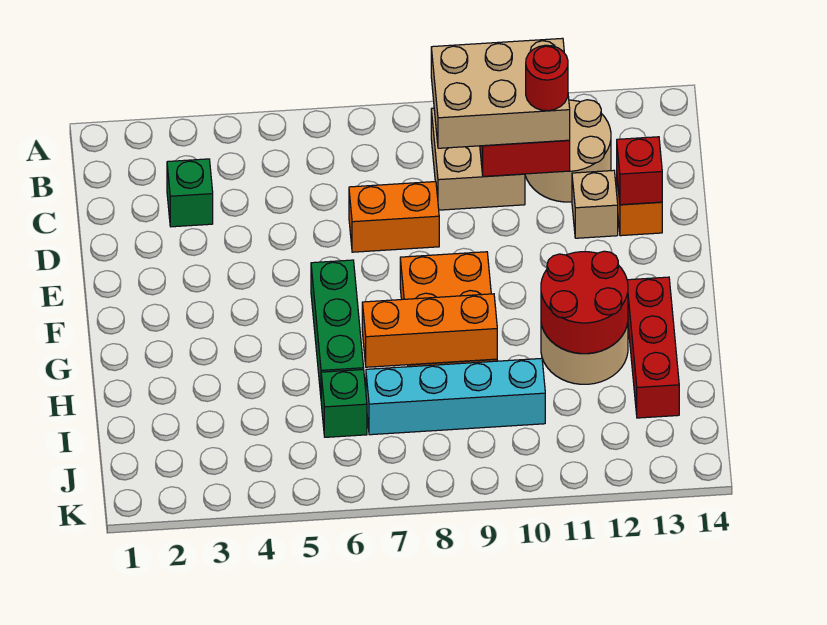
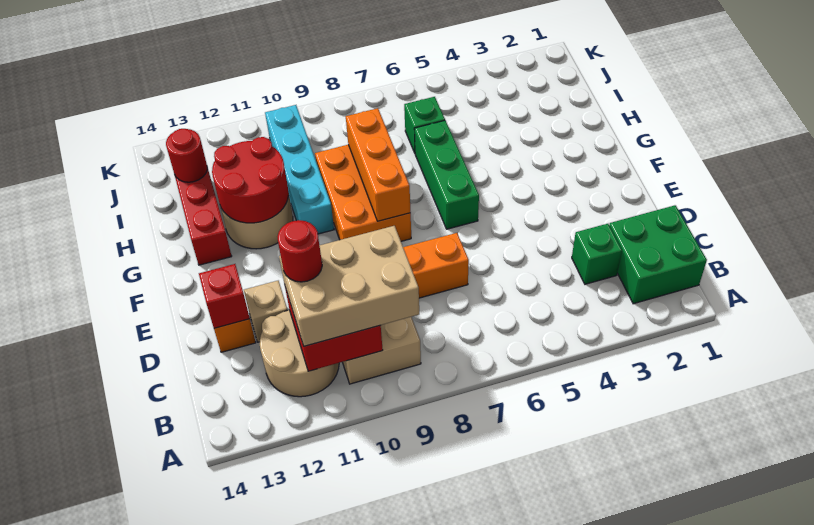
none -> green 2x2 brick [609,205,707,304]
orange 1x3 brick [362,294,497,367] -> orange 1x3 brick turned to [346,108,411,221]
cyan 1x4 brick [366,358,545,435] -> cyan 1x4 brick turned to [265,105,334,234]
none -> red 1x1 round brick [166,129,207,182]

